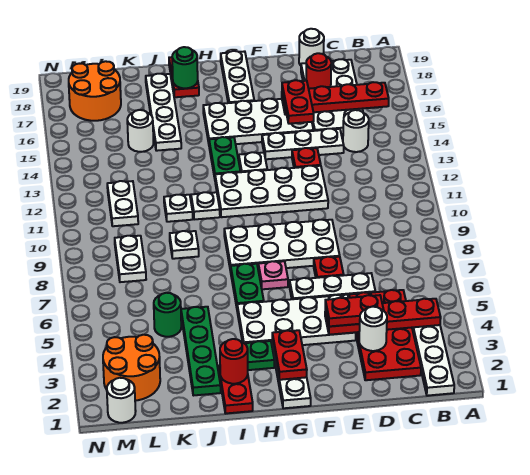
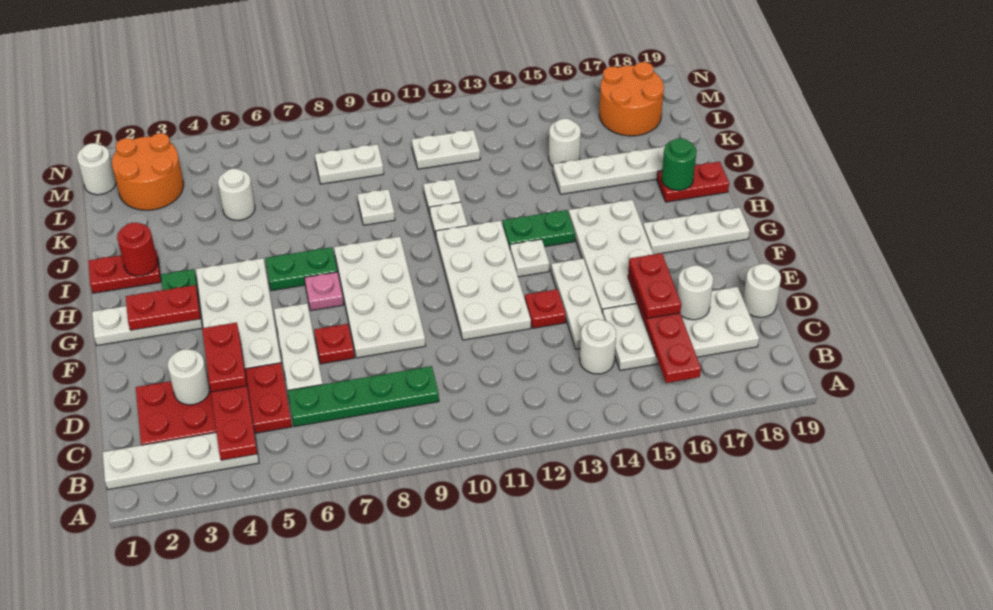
red 1x1 round brick [306,53,331,89] -> white 1x1 round brick [677,265,713,320]
red 1x2 plate [282,80,314,124] -> red 1x2 plate turned to [629,253,681,319]
green 1x4 plate [181,307,221,396] -> green 1x4 plate moved to [288,366,439,427]
green 1x1 round brick [154,293,181,337] -> white 1x1 round brick [218,169,255,220]

